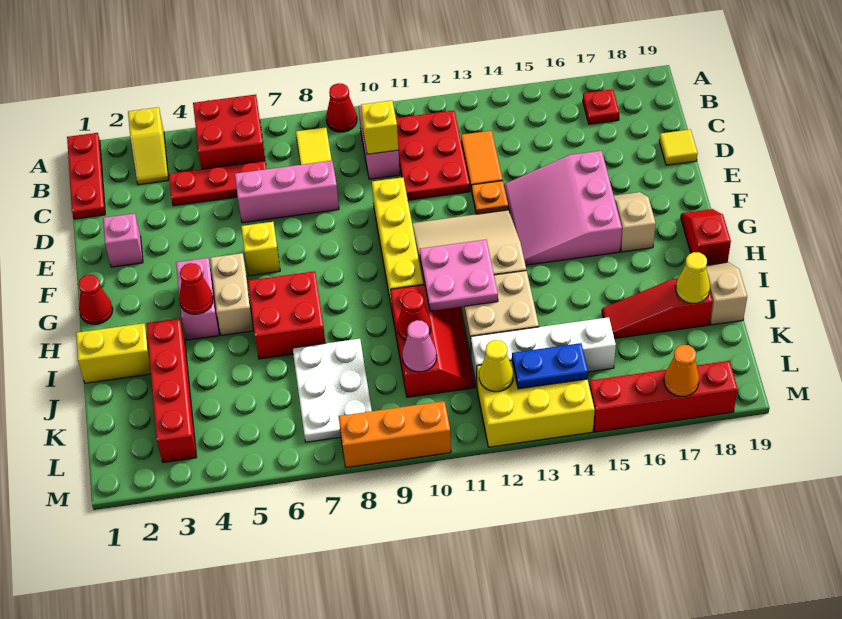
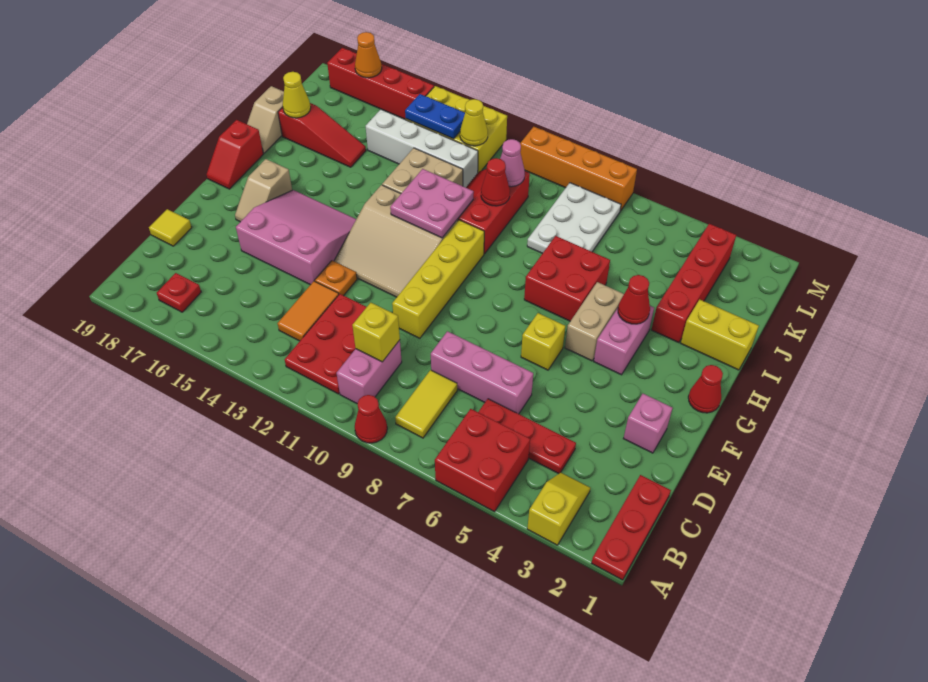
pink 3x3 slope [504,151,622,265] -> pink 3x3 slope turned to [236,190,356,285]
orange 1x3 brick [339,401,451,468] -> orange 1x4 brick [520,127,637,211]

